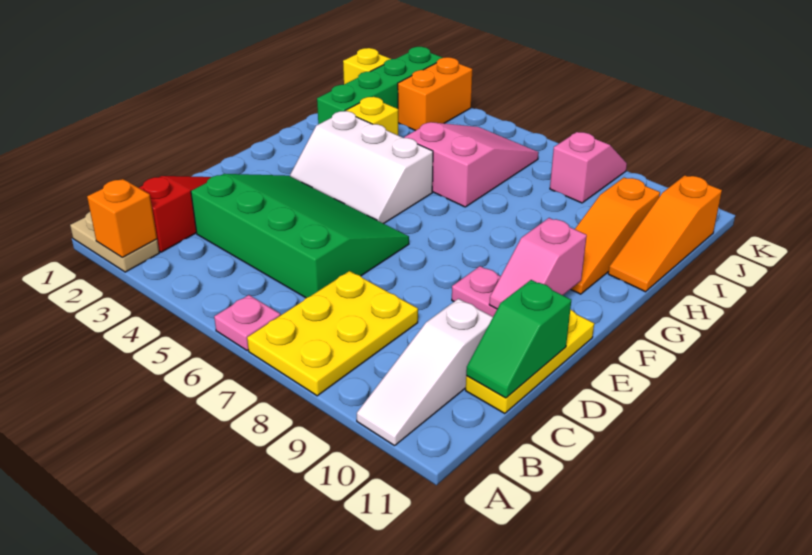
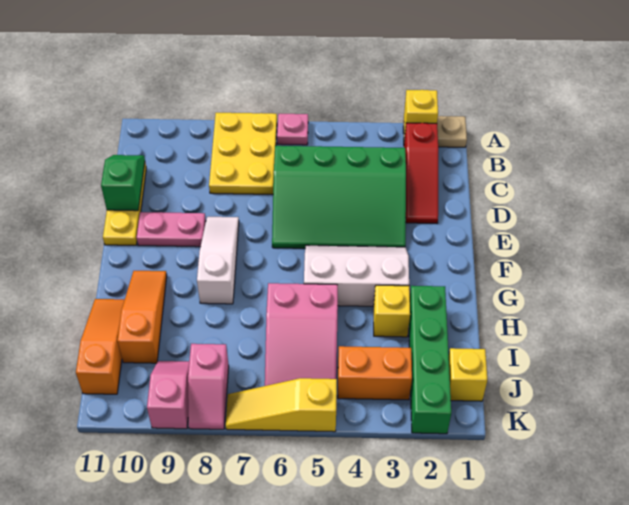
orange 1x1 brick [87,179,157,257] -> yellow 1x1 brick [404,90,438,134]
white 1x3 slope [357,299,493,446] -> white 1x3 slope moved to [197,217,239,304]
pink 1x2 slope [489,218,587,309] -> pink 1x2 slope moved to [147,361,189,429]
orange 1x2 brick [398,57,472,131] -> orange 1x2 brick turned to [338,346,412,400]
none -> yellow 1x3 slope [226,378,337,432]

